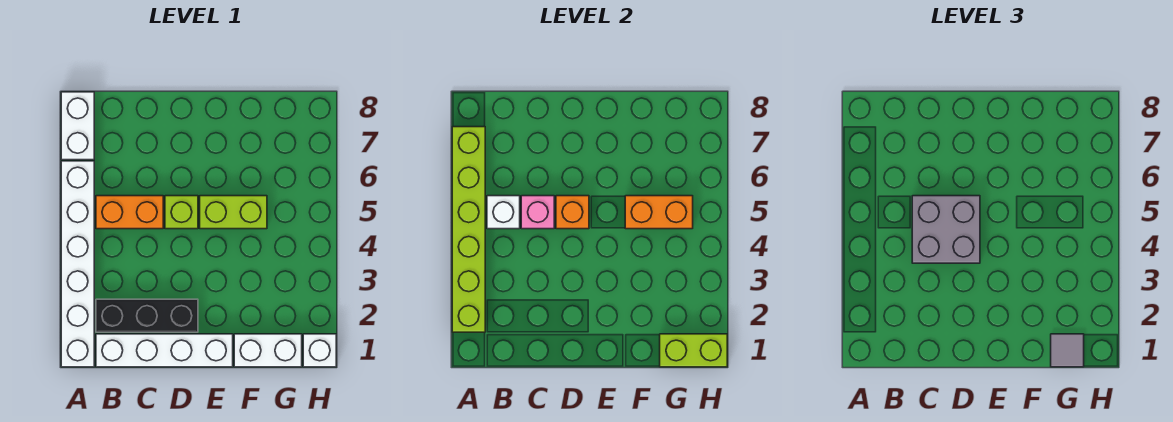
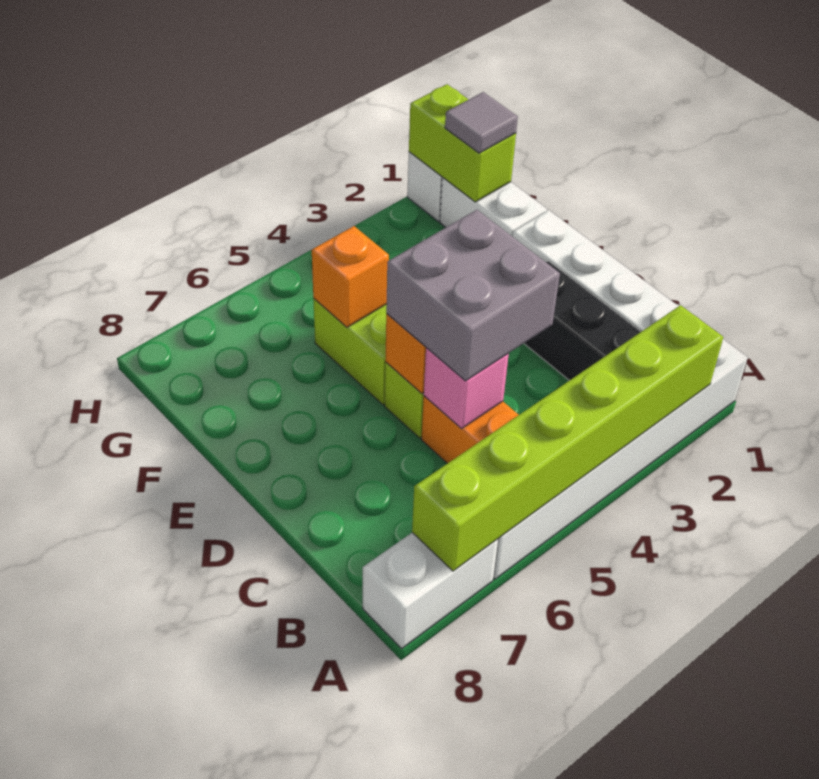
white 1x1 brick [487,196,520,229] -> none
orange 1x2 brick [625,196,693,229] -> orange 1x1 brick [312,226,389,327]

